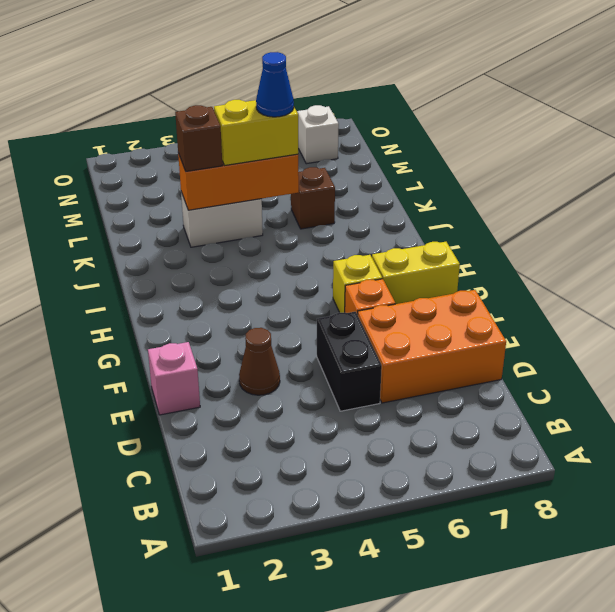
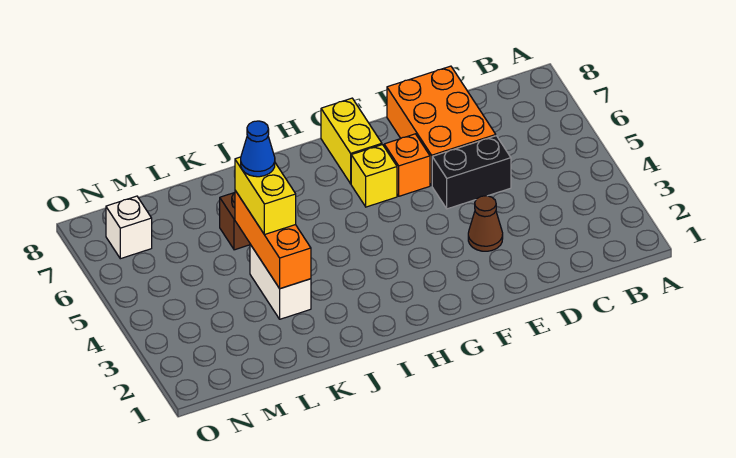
pink 1x1 brick [148,342,200,415] -> none
brown 1x1 brick [175,105,222,171] -> none

